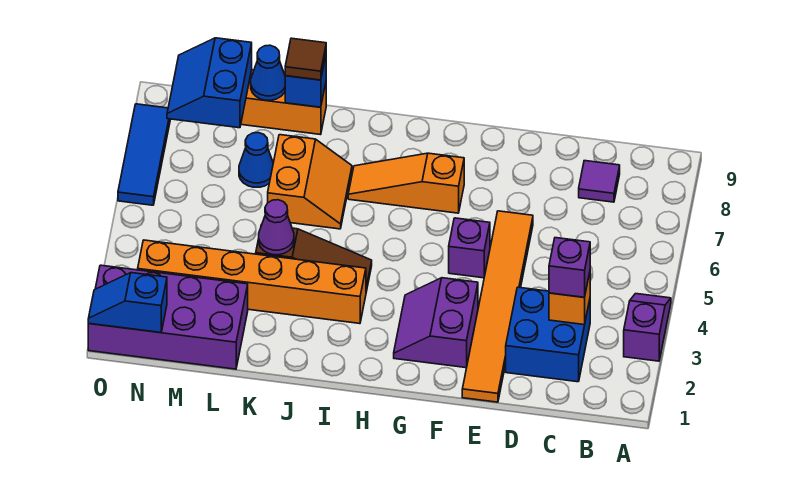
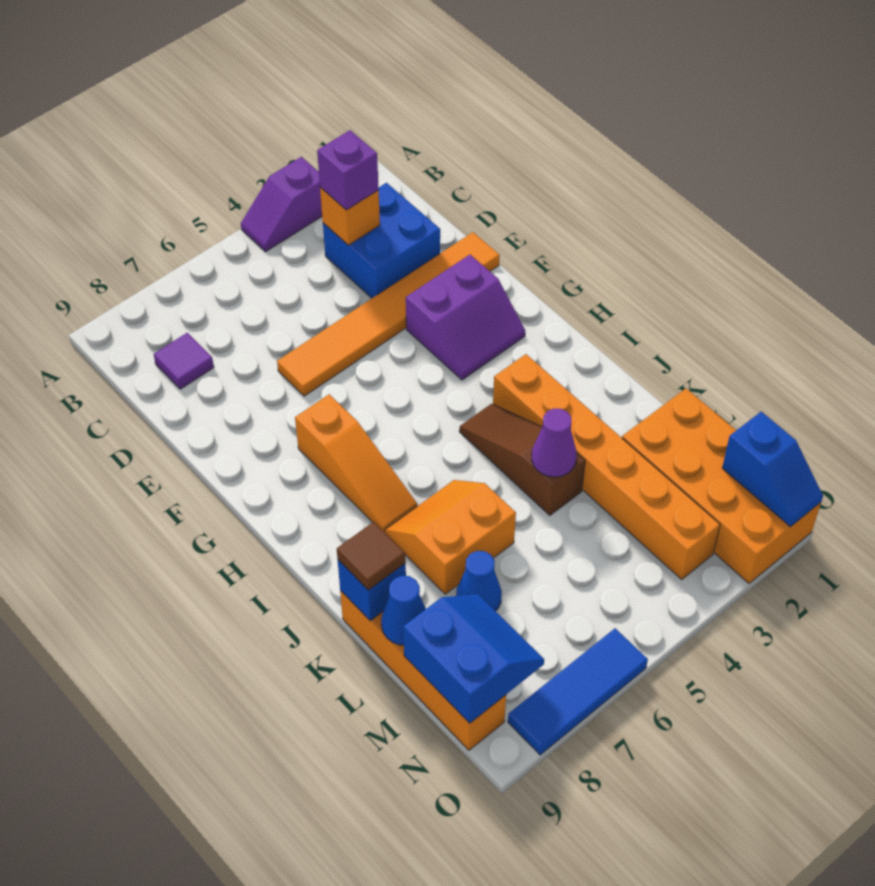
purple 1x1 brick [449,218,490,278] -> none
purple 2x4 brick [88,265,248,369] -> orange 2x4 brick [622,389,821,583]
blue 2x2 slope [167,38,252,128] -> blue 2x2 slope turned to [403,594,544,723]

